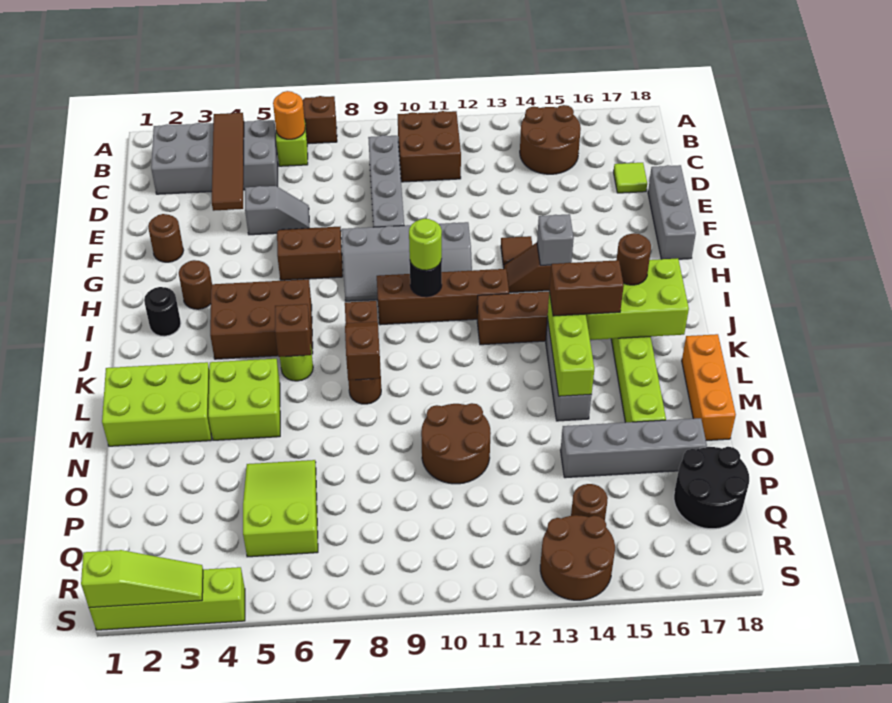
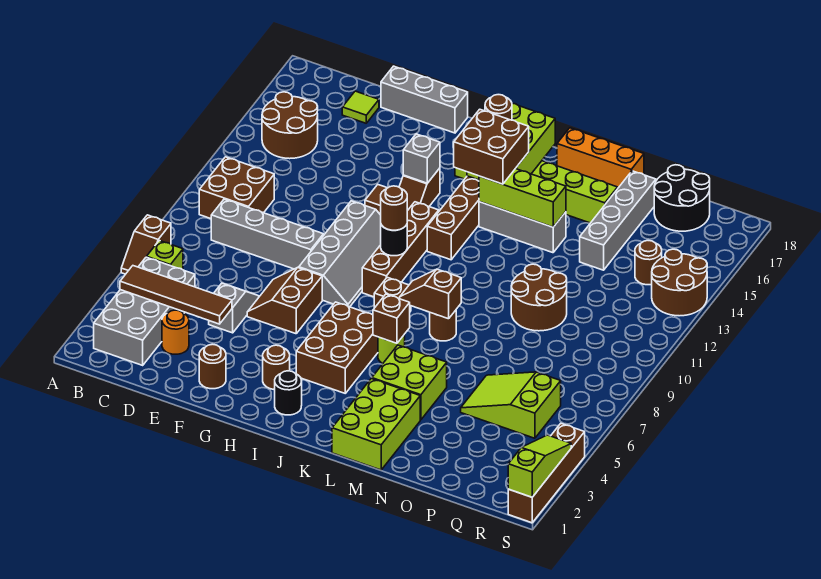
orange 1x1 round brick [273,91,305,139] -> orange 1x1 round brick moved to [162,310,189,354]
lime 1x1 round brick [409,219,442,270] -> brown 1x1 round brick [381,186,407,230]
brown 1x2 brick [549,260,624,316] -> brown 2x2 brick [454,109,529,184]
lime 1x4 brick [89,567,245,630] -> brown 1x4 brick [508,424,585,523]

